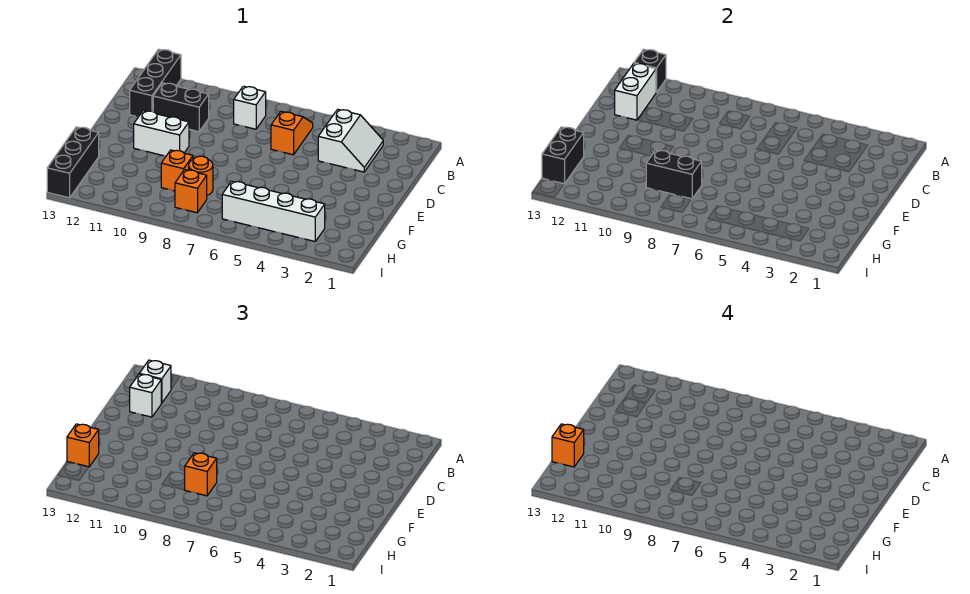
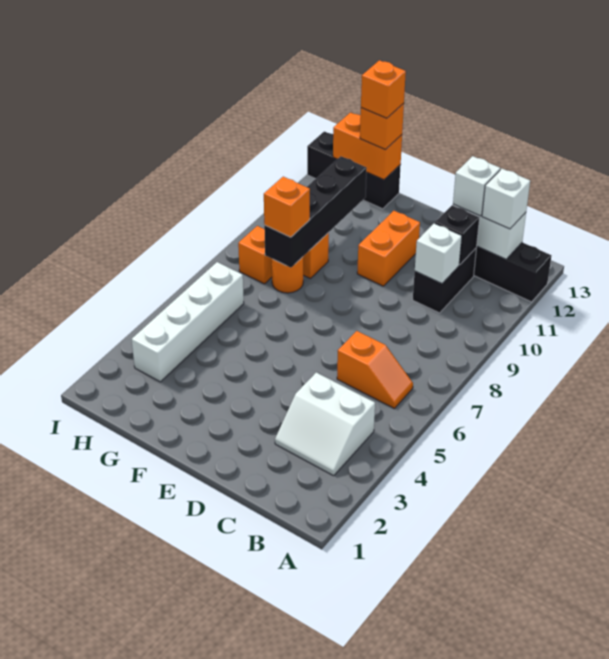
black 1x1 brick [634,49,666,92] -> black 1x1 brick moved to [435,205,480,265]
white 1x1 brick [234,86,266,129] -> white 1x1 brick moved to [415,223,462,284]
white 1x2 brick [134,111,189,156] -> orange 1x2 brick [357,211,420,286]
black 1x2 brick [646,150,702,199] -> black 1x4 brick [264,156,367,268]
black 1x2 brick [542,127,584,184] -> orange 1x2 brick [333,113,402,180]

